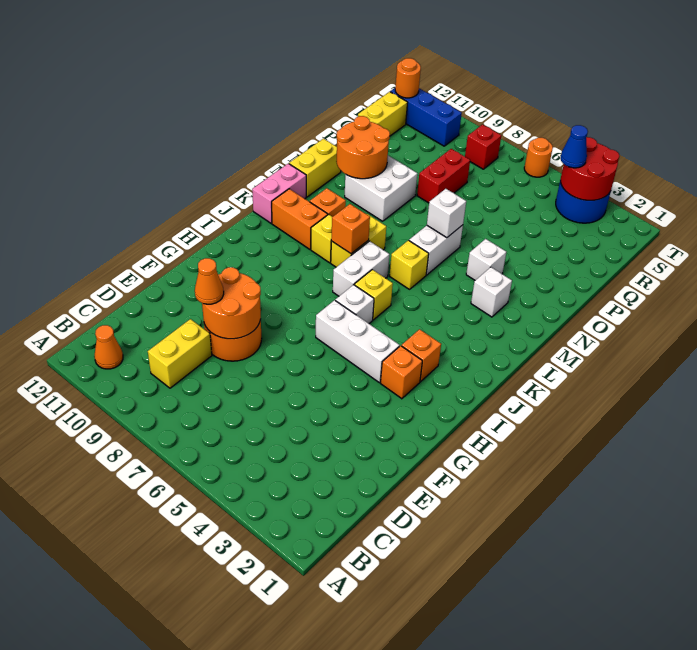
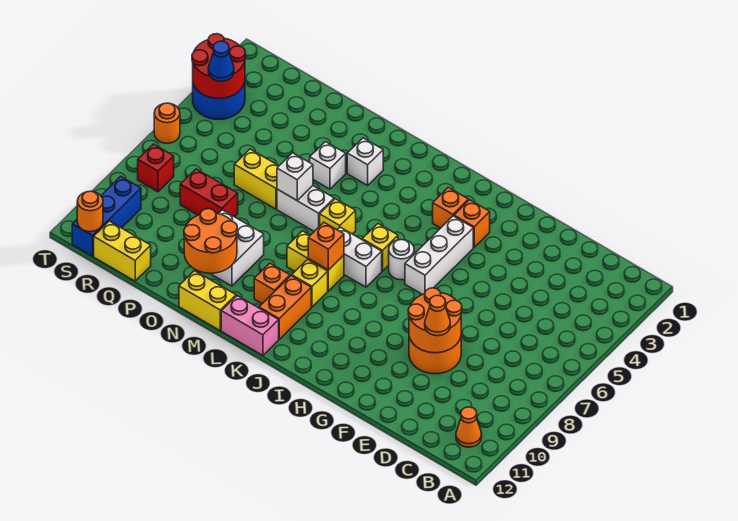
yellow 1x2 brick [148,319,212,388] -> yellow 1x2 brick moved to [234,149,279,209]
white 1x1 brick [335,285,374,323] -> white 1x1 round brick [389,240,414,280]

